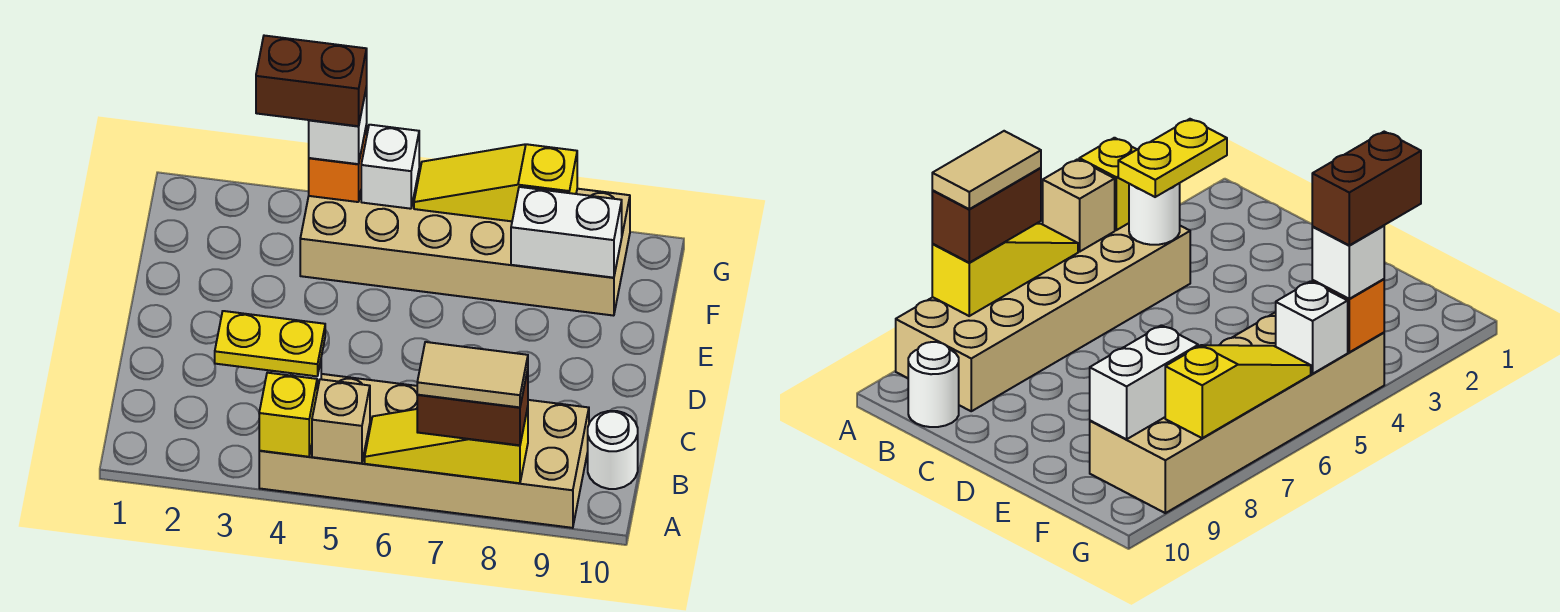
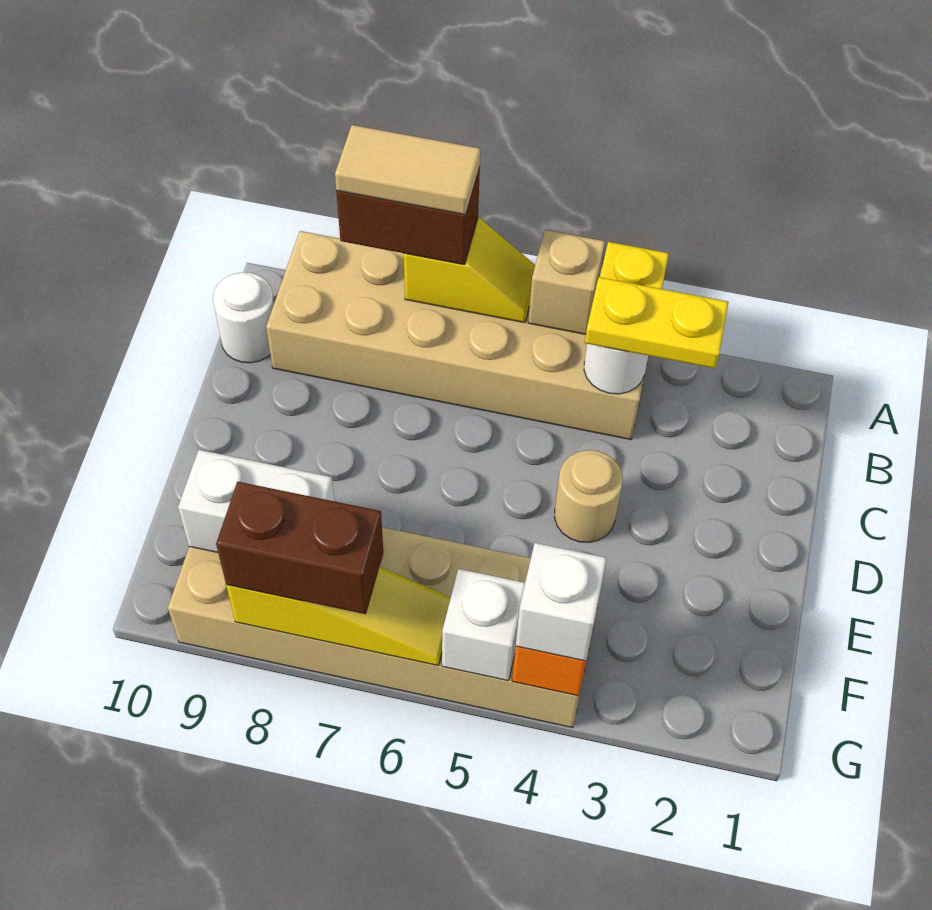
yellow 1x3 slope [365,407,528,483] -> yellow 1x2 slope [404,217,535,323]
none -> tan 1x1 round brick [554,450,623,542]
brown 1x2 brick [256,36,367,126] -> brown 1x2 brick moved to [216,482,383,614]

